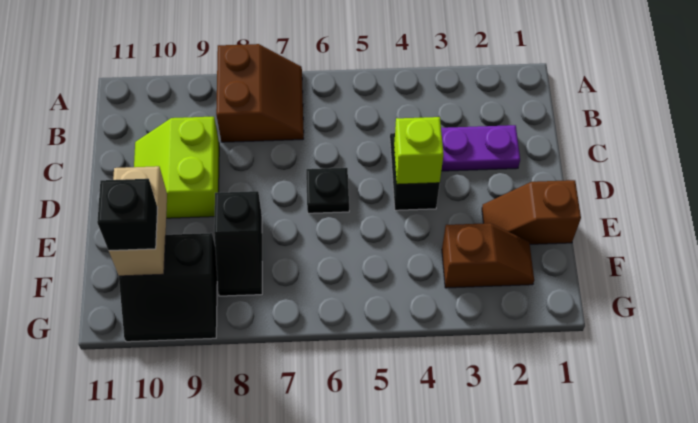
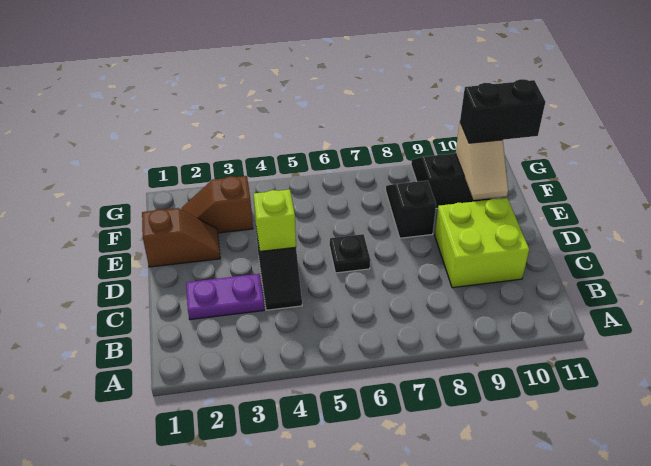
brown 2x2 slope [216,44,304,142] -> none
lime 2x2 slope [134,117,219,218] -> lime 2x2 brick [435,198,529,288]
tan 1x2 brick [109,166,167,276] -> tan 1x2 slope [456,123,508,200]
black 1x1 brick [97,179,158,251] -> black 1x2 brick [460,79,545,143]

